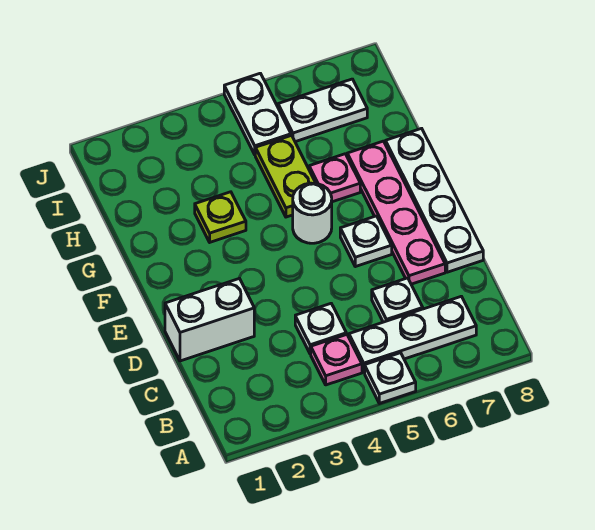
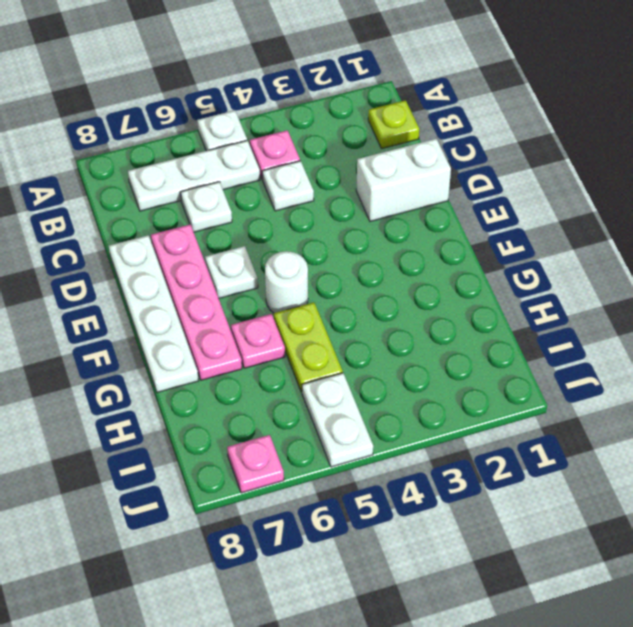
lime 1x1 plate [195,192,246,242] -> lime 1x1 plate moved to [368,100,419,149]
white 1x2 plate [278,79,367,142] -> none
none -> pink 1x1 plate [227,435,284,493]

